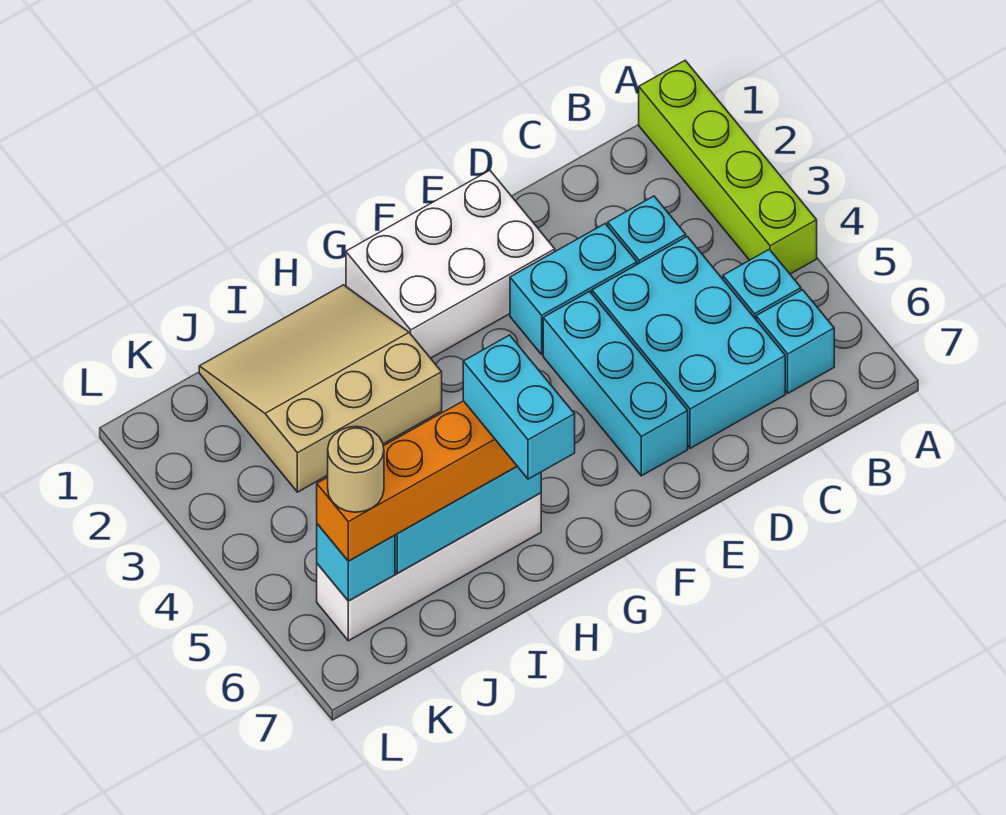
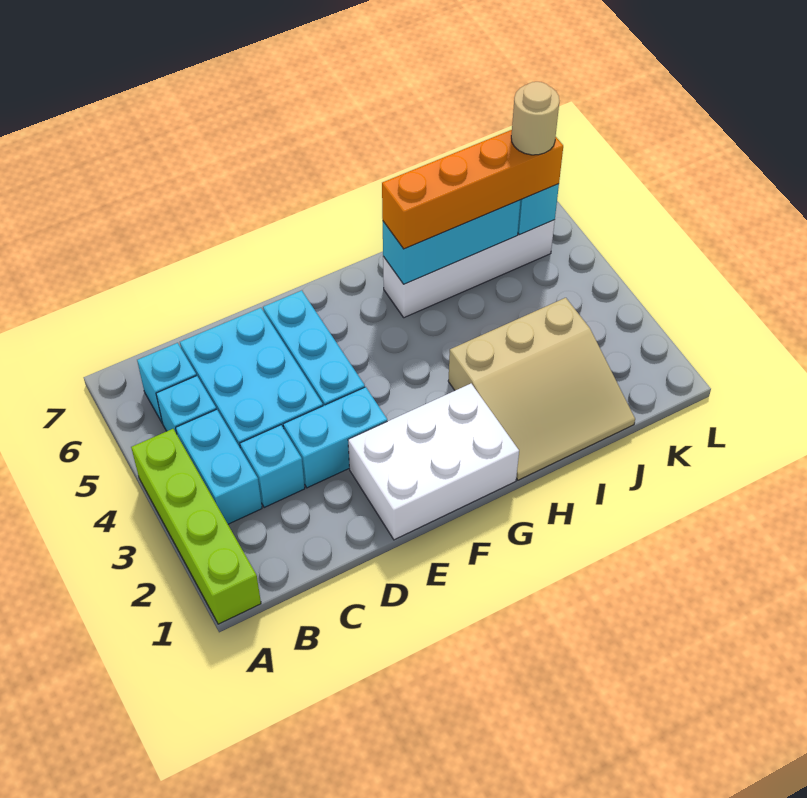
cyan 1x2 brick [463,335,575,479] -> cyan 1x2 brick moved to [176,409,262,524]

